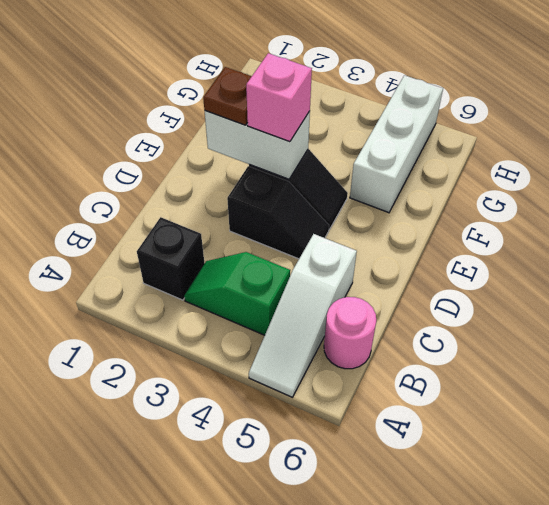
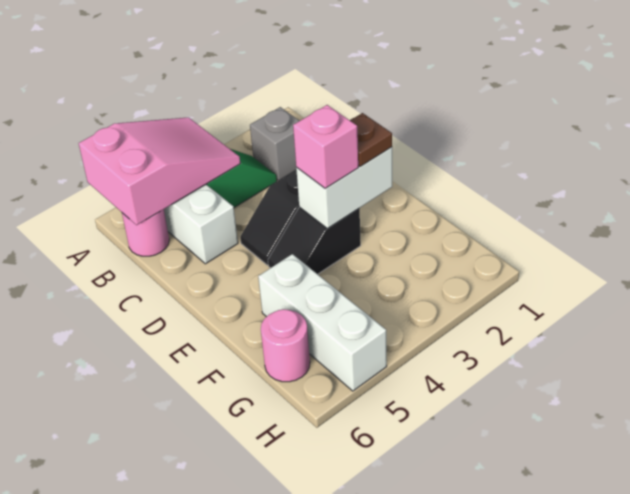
none -> pink 2x3 slope [79,117,240,225]
black 1x1 brick [137,217,205,300] -> grey 1x1 brick [250,107,299,181]
none -> pink 1x1 round brick [261,309,310,382]

